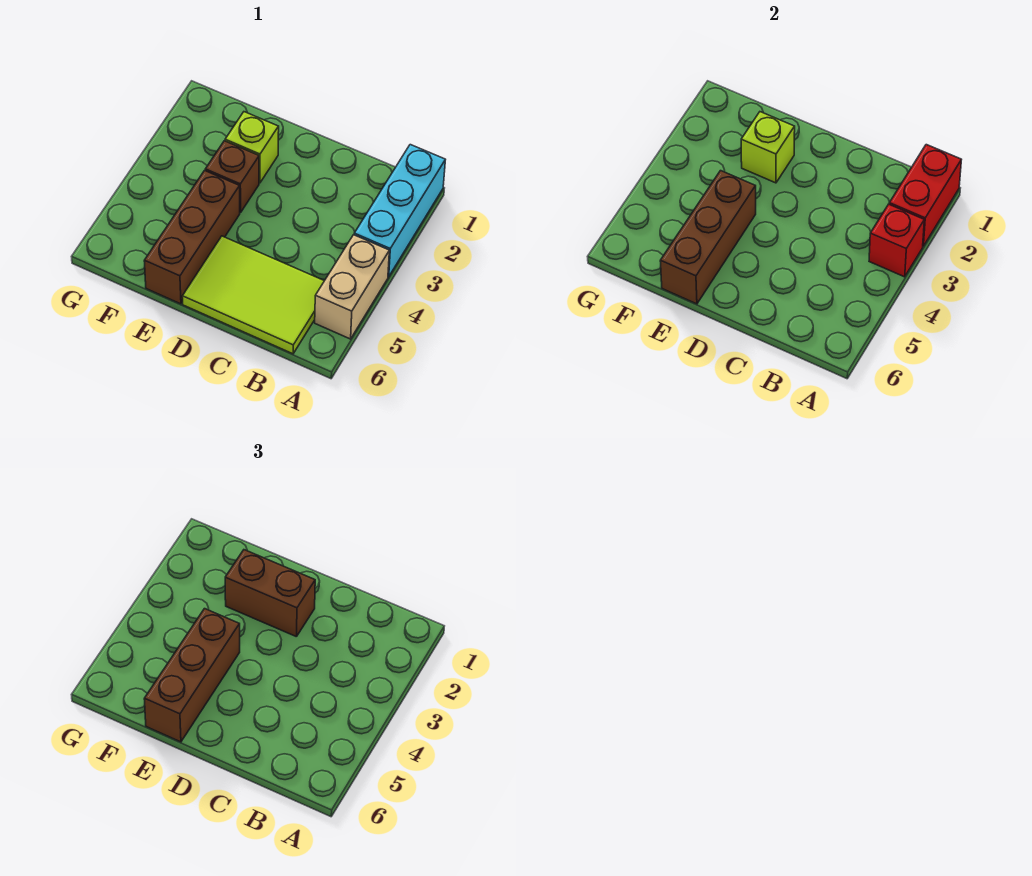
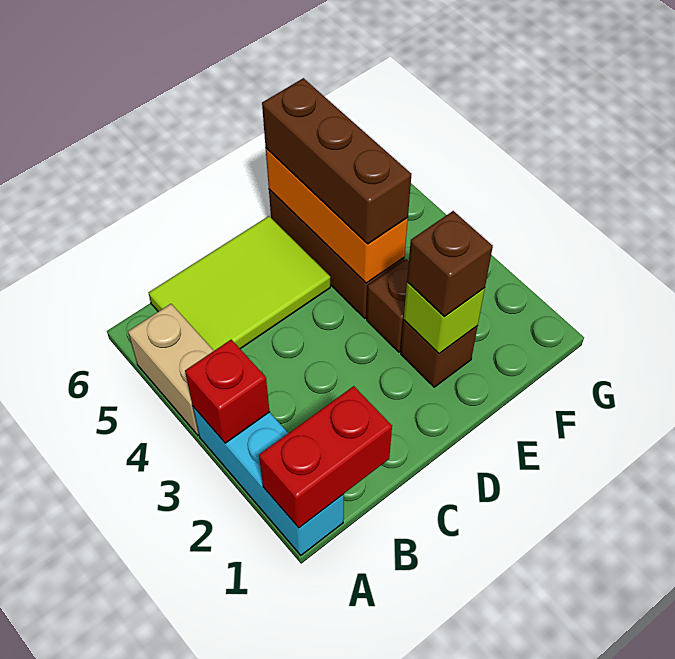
red 1x2 brick [889,145,961,246] -> red 1x2 brick turned to [259,386,392,528]
brown 1x2 brick [225,550,315,637] -> brown 1x1 brick [407,211,493,317]
lime 1x1 brick [225,112,279,183] -> brown 1x1 brick [401,320,478,387]
brown 1x3 brick [660,171,756,304] -> orange 1x3 brick [266,148,408,283]

